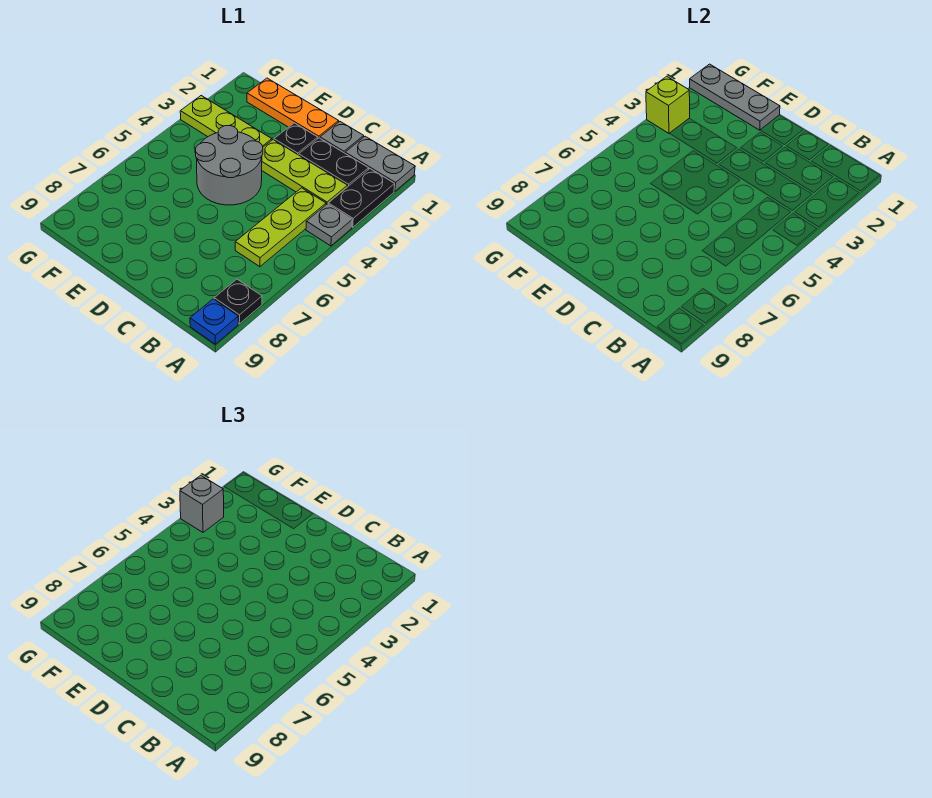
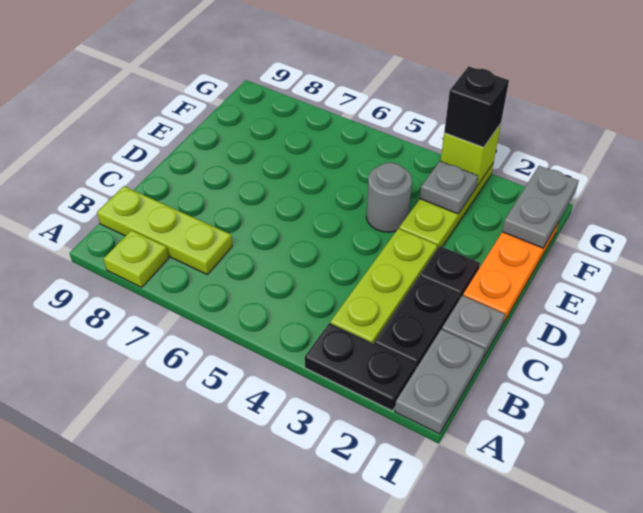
grey 1x1 plate [306,204,352,246] -> grey 1x1 plate moved to [420,161,478,214]
black 1x1 plate [214,279,262,324] -> lime 1x1 plate [104,230,169,287]
blue 1x1 plate [190,299,238,344] -> none
lime 1x3 plate [235,188,326,267] -> lime 1x3 plate moved to [97,186,232,275]
grey 2x2 round brick [196,126,263,205] -> grey 1x1 round brick [366,163,412,232]
grey 1x3 plate [690,64,780,130] -> grey 1x2 plate [502,166,579,248]
grey 1x1 brick [180,475,224,532] -> black 1x1 brick [444,66,509,147]

